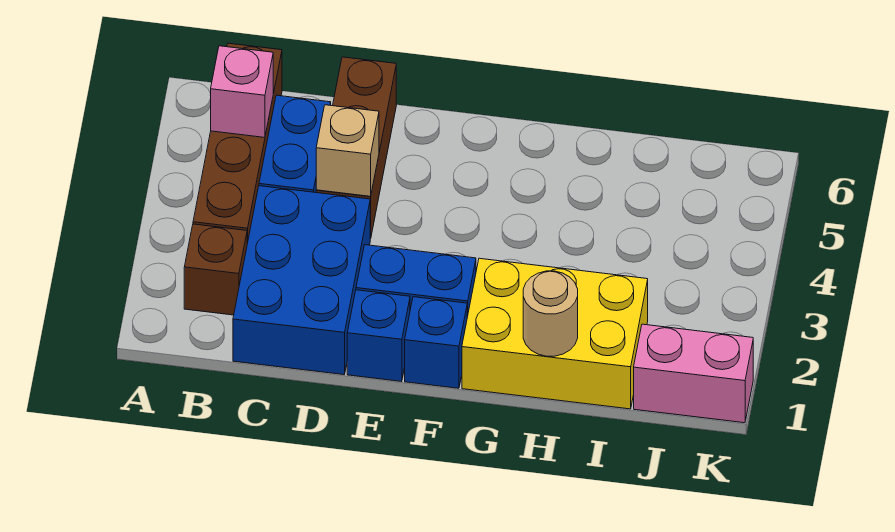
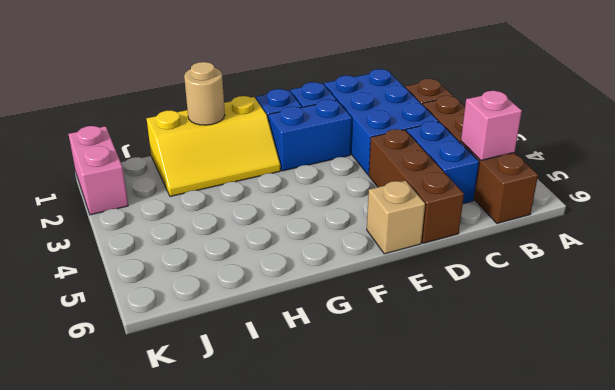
tan 1x1 brick [316,105,379,196] -> tan 1x1 brick moved to [367,181,425,254]
yellow 2x3 brick [462,258,648,409] -> yellow 2x3 slope [147,96,280,197]
pink 1x2 brick [634,324,753,423] -> pink 1x2 brick turned to [69,126,128,215]

